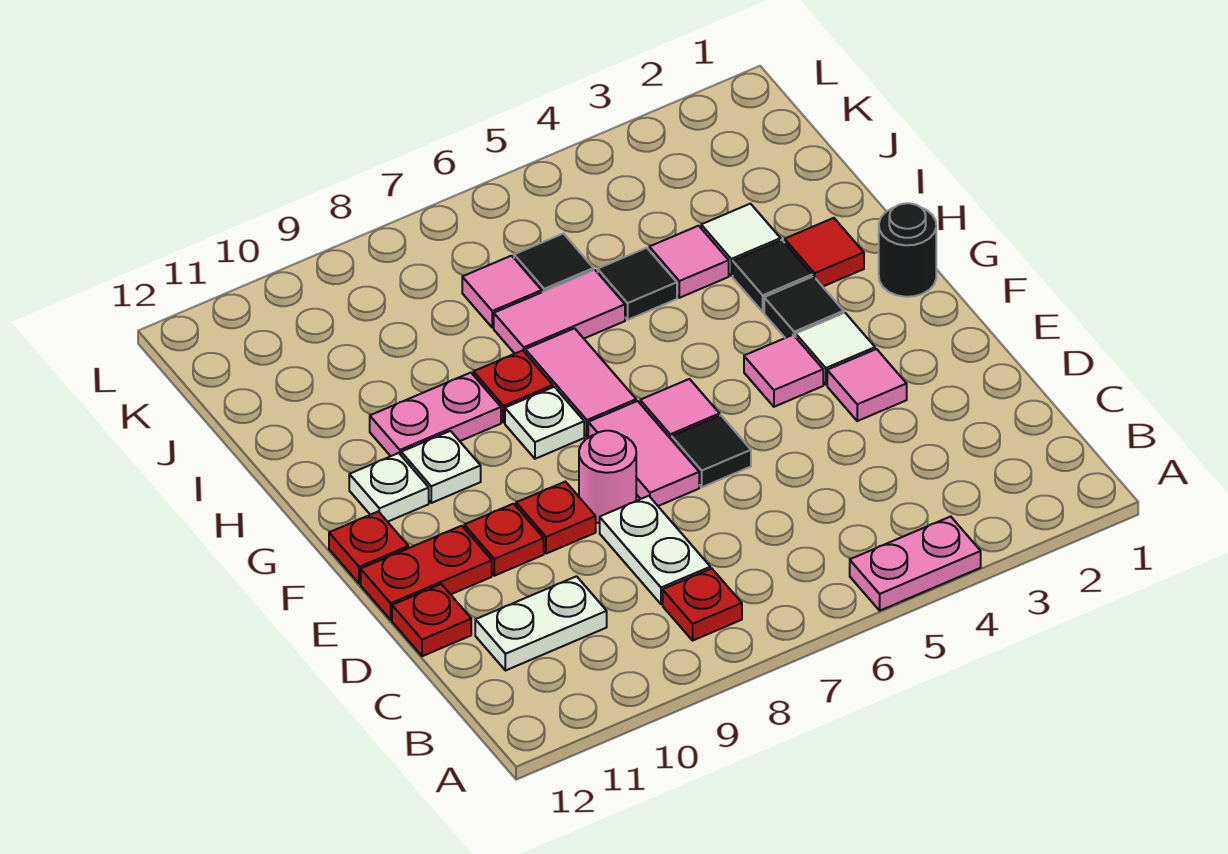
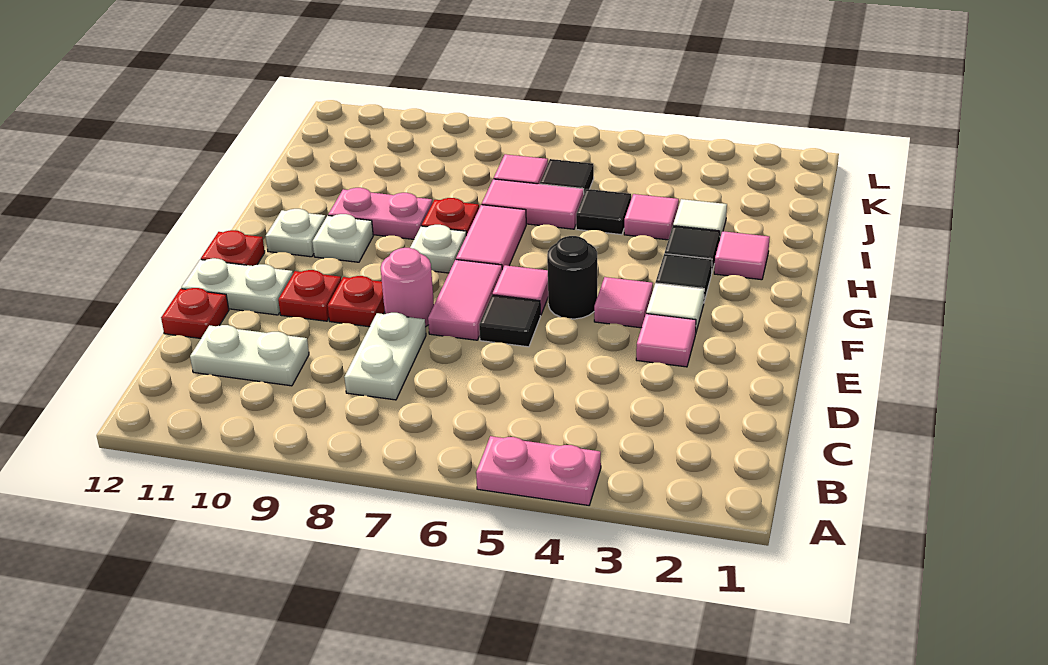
red 1x1 plate [663,569,742,640] -> none
red 1x2 plate [361,526,492,620] -> white 1x2 plate [181,258,293,315]
black 1x1 round brick [879,203,936,297] -> black 1x1 round brick moved to [547,236,597,319]
red 1x1 tile [785,218,864,286] -> pink 1x1 tile [714,231,770,280]

